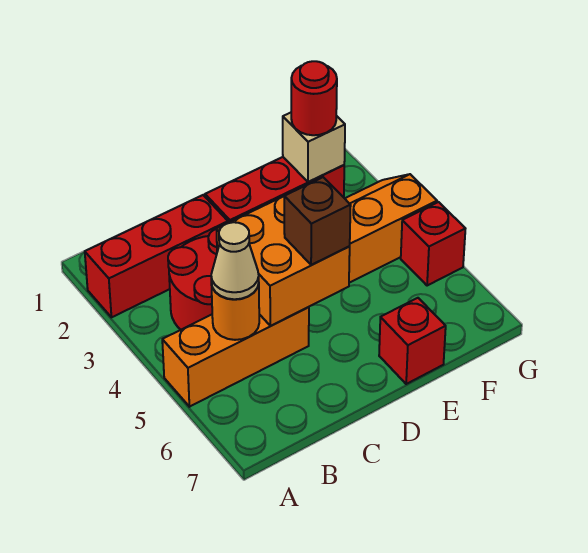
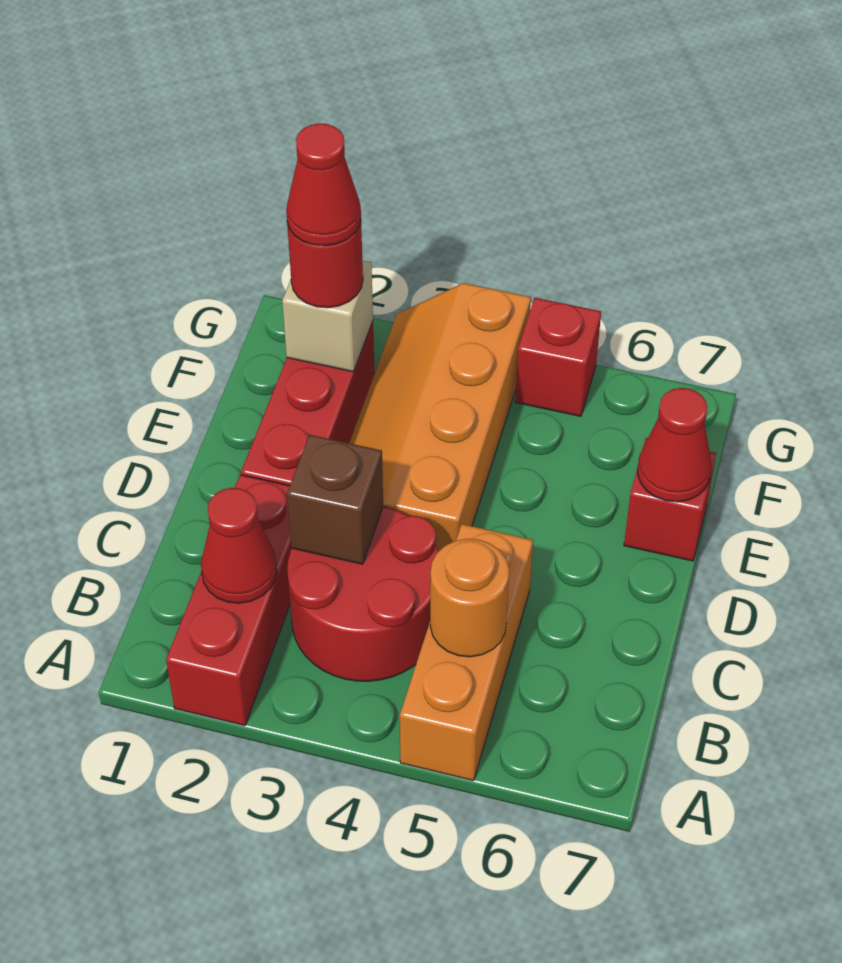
none -> red 1x1 cone [201,488,277,603]
tan 1x1 cone [211,222,259,299] -> none
orange 2x2 brick [216,196,350,326] -> none
brown 1x1 brick [284,177,351,265] -> brown 1x1 brick moved to [287,435,383,564]
none -> red 1x1 cone [638,388,711,502]
none -> red 1x1 cone [286,124,361,246]

